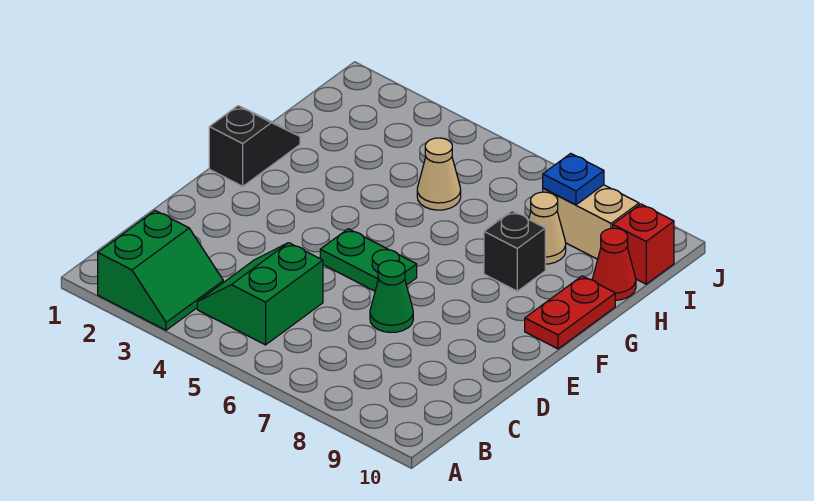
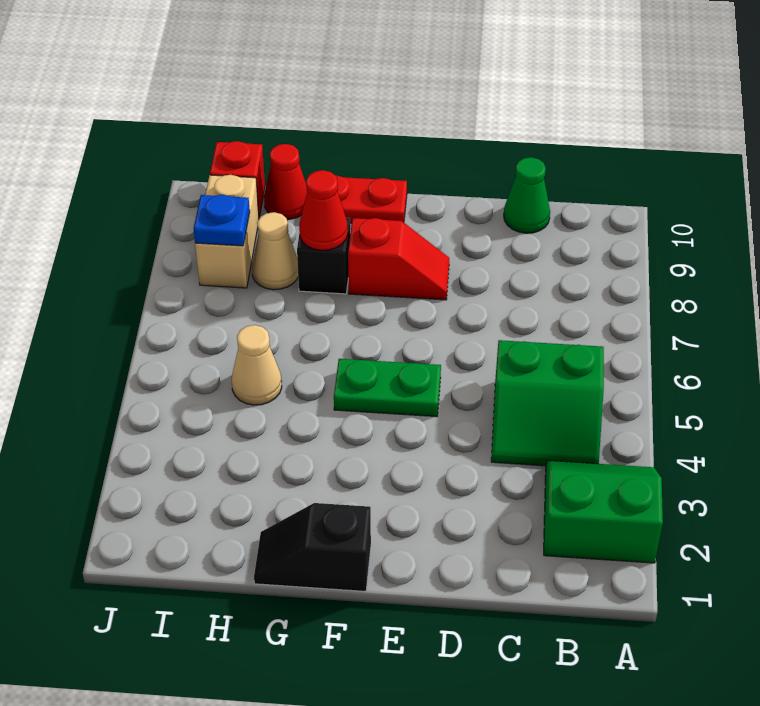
green 1x1 cone [370,260,413,333] -> green 1x1 cone moved to [504,157,550,233]
green 1x2 plate [320,229,417,291] -> green 1x2 plate turned to [334,359,441,417]
none -> red 1x2 slope [348,218,449,300]
none -> red 1x1 cone [299,170,348,250]

